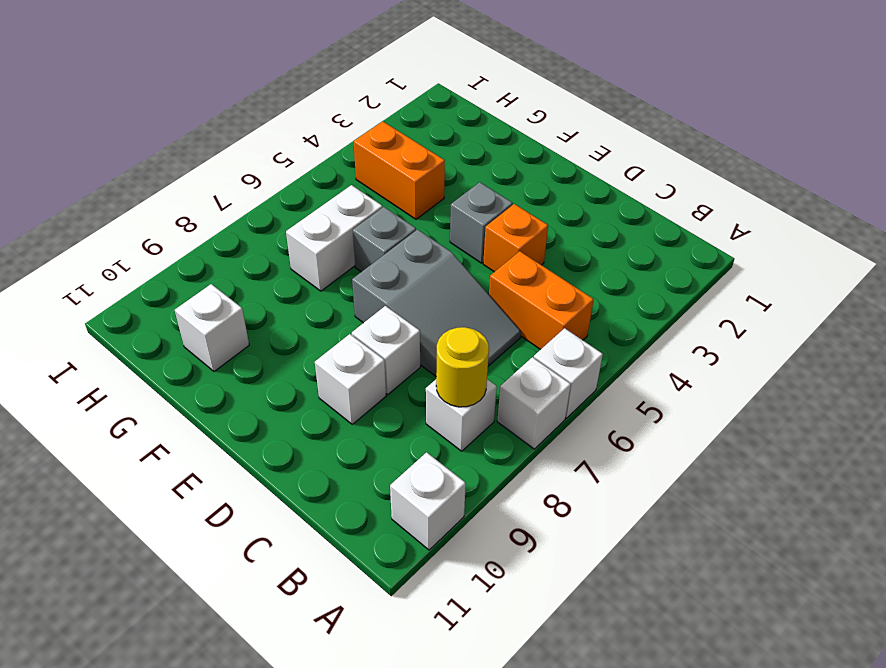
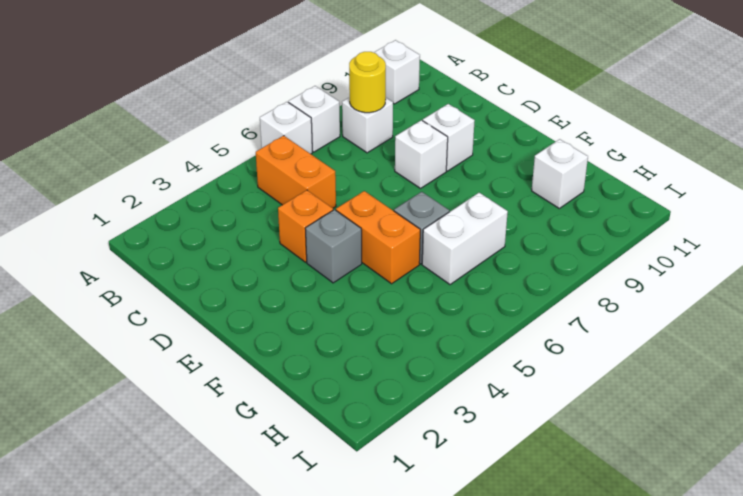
grey 2x3 slope [352,229,521,376] -> none
orange 1x2 brick [354,121,445,219] -> orange 1x2 brick moved to [336,191,420,284]

